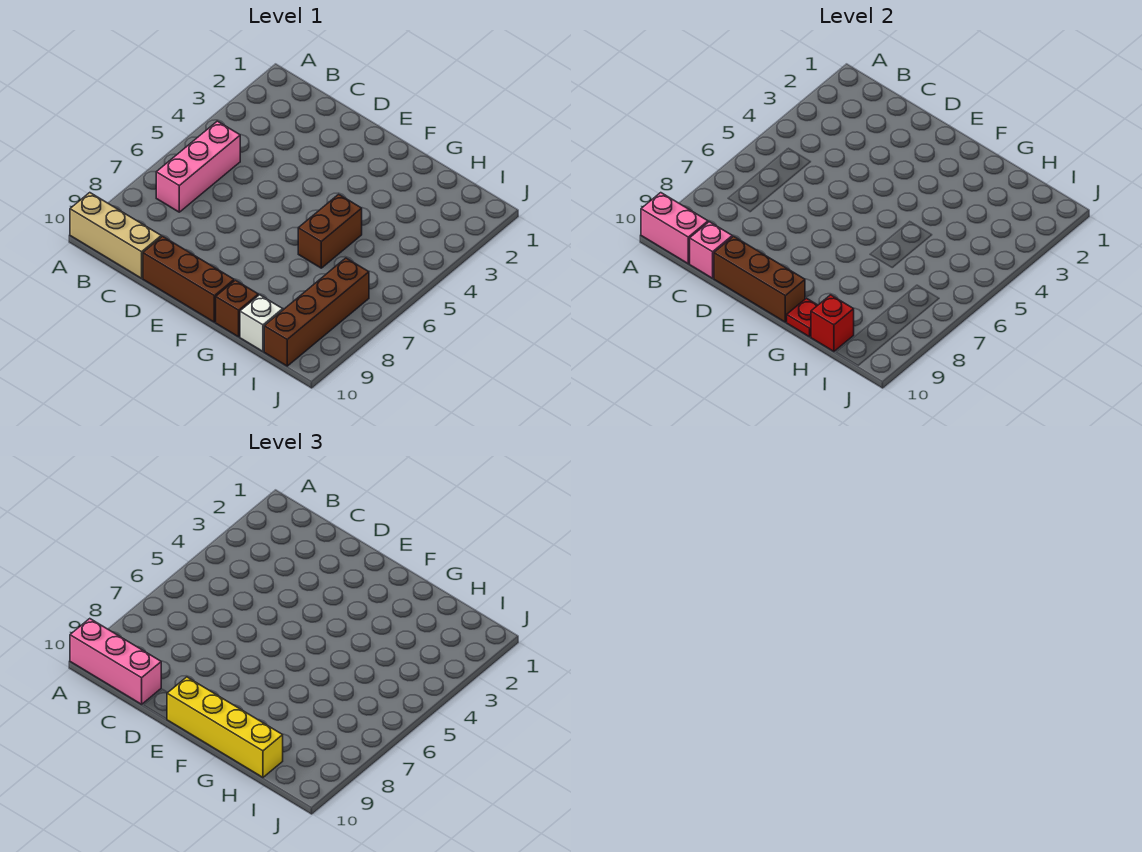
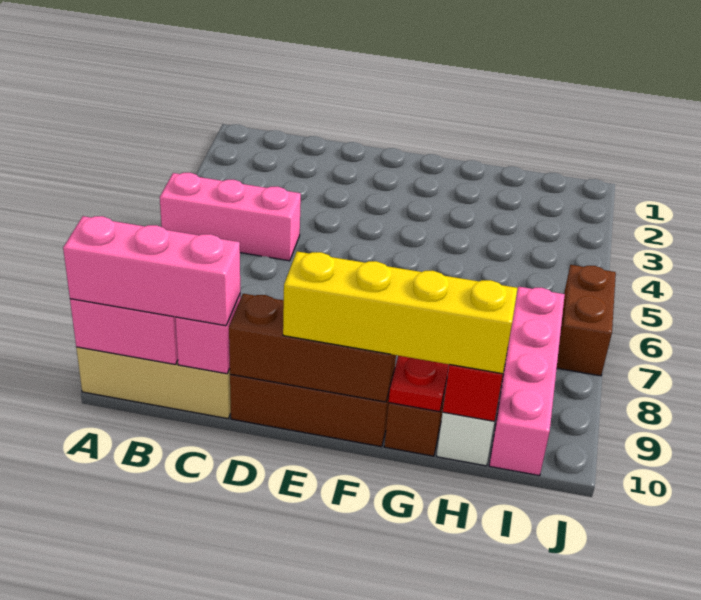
pink 1x3 brick [156,121,240,212] -> pink 1x3 brick turned to [160,173,301,261]
brown 1x2 brick [298,194,362,268] -> brown 1x2 brick moved to [557,265,616,376]
brown 1x4 brick [264,258,369,366] -> pink 1x4 brick [489,287,565,476]

